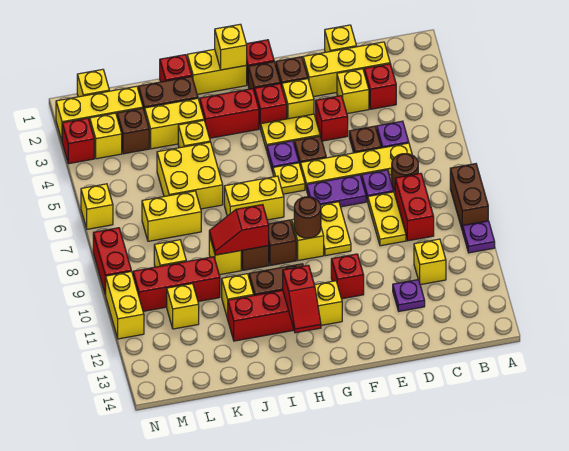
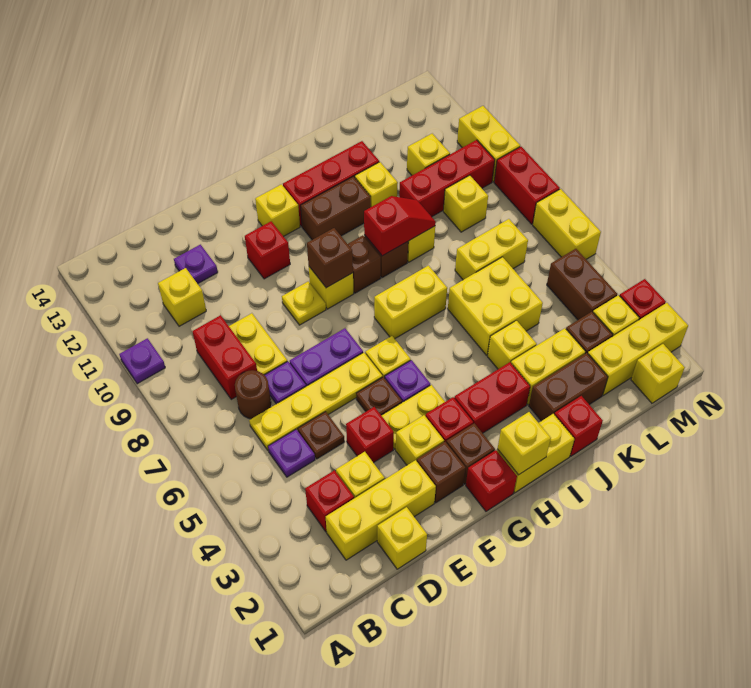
brown 1x2 brick [450,164,488,231] -> brown 1x2 brick moved to [547,249,617,320]
yellow 1x2 plate [321,202,351,256] -> yellow 1x1 plate [282,281,326,325]
brown 1x1 round brick [294,197,321,238] -> brown 1x1 brick [307,228,353,288]
red 1x2 slope [283,265,321,333] -> none
yellow 1x1 brick [81,184,113,229] -> yellow 1x2 brick [533,189,601,259]

